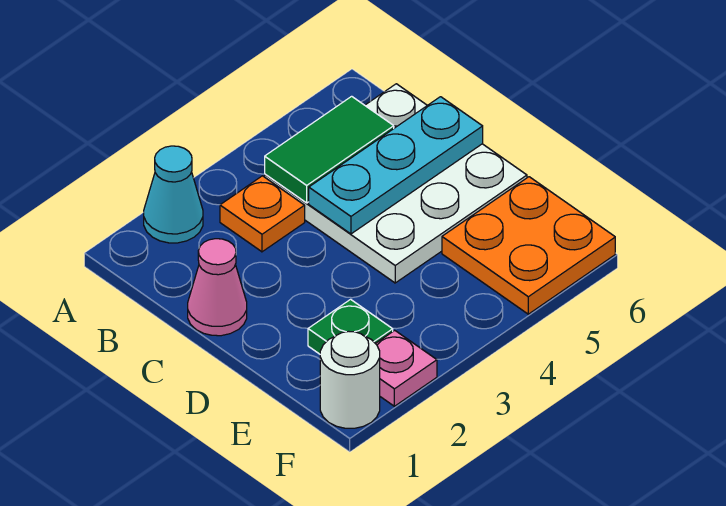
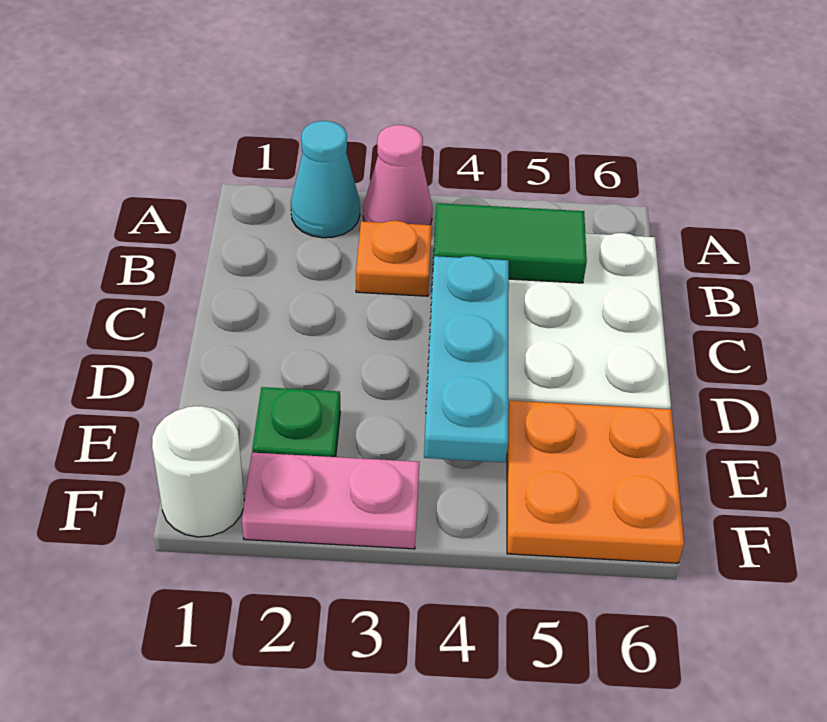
pink 1x1 cone [188,239,247,336] -> pink 1x1 cone moved to [363,125,432,225]
cyan 1x3 plate [309,97,483,234] -> cyan 1x3 plate turned to [424,256,509,462]
pink 1x1 plate [376,330,437,406] -> pink 1x2 plate [242,453,419,549]

